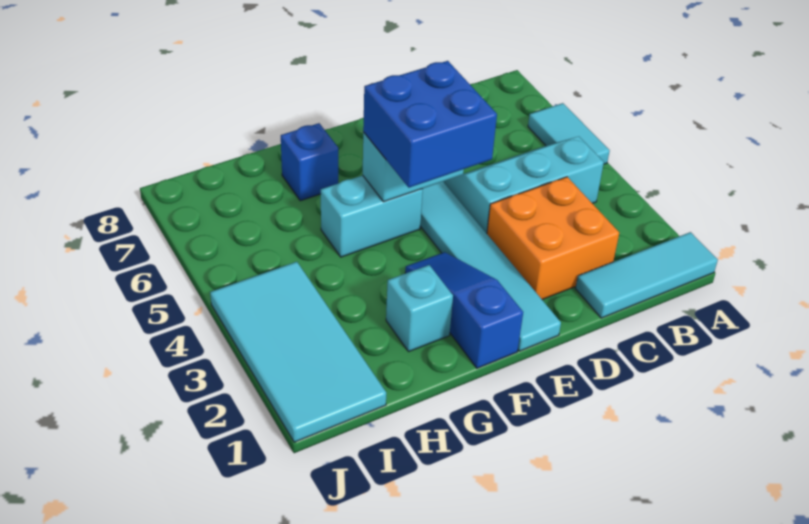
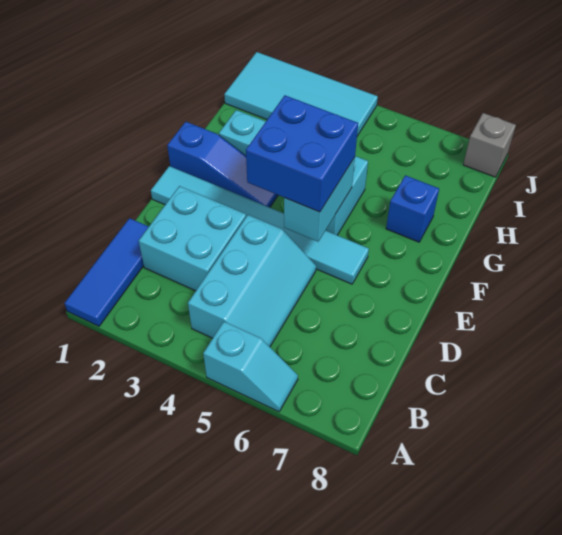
cyan 1x3 tile [575,232,718,318] -> blue 1x3 tile [65,218,149,326]
cyan 1x2 tile [528,103,610,164] -> cyan 1x2 slope [203,322,298,412]
orange 2x2 brick [487,177,619,299] -> cyan 2x2 brick [139,186,246,291]
none -> grey 1x1 brick [463,113,516,177]

